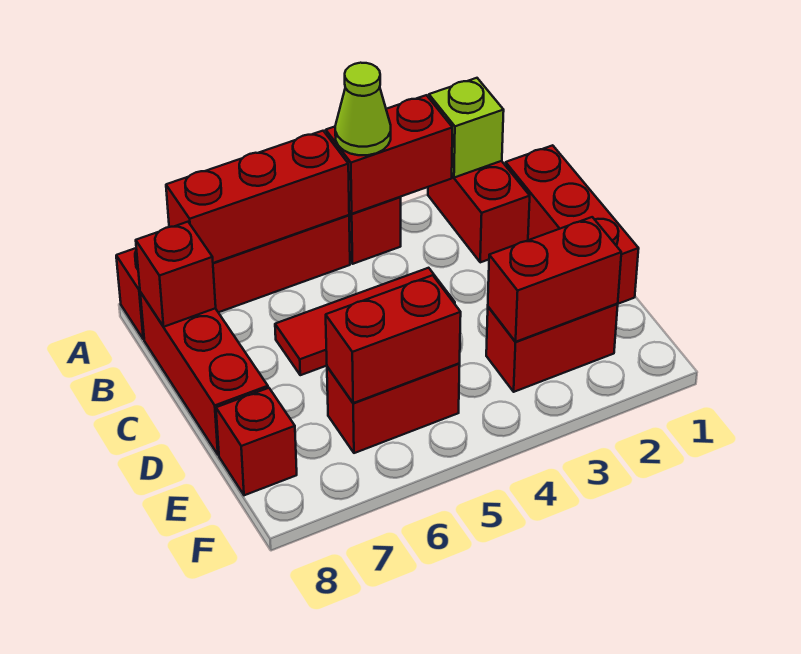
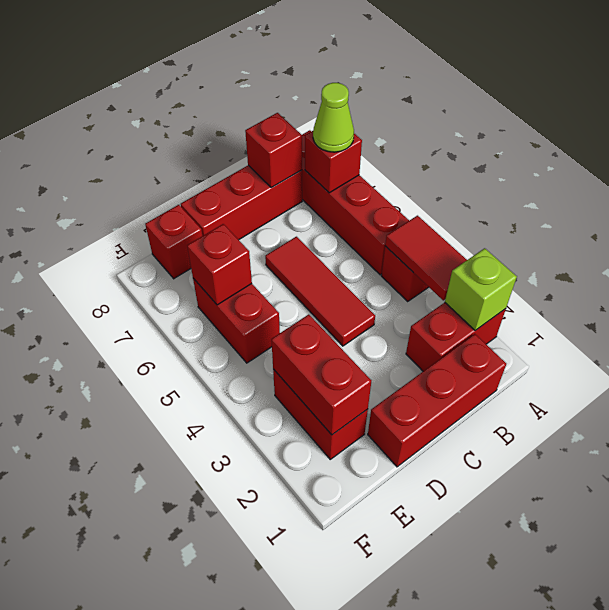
red 1x2 brick [326,95,452,214] -> red 1x2 tile [385,216,467,300]
lime 1x1 cone [335,63,391,155] -> lime 1x1 cone moved to [313,83,354,152]
red 1x3 brick [166,131,349,263] -> red 1x1 brick [305,131,362,193]
red 1x2 brick [326,275,461,403] -> red 1x1 brick [187,224,252,305]

